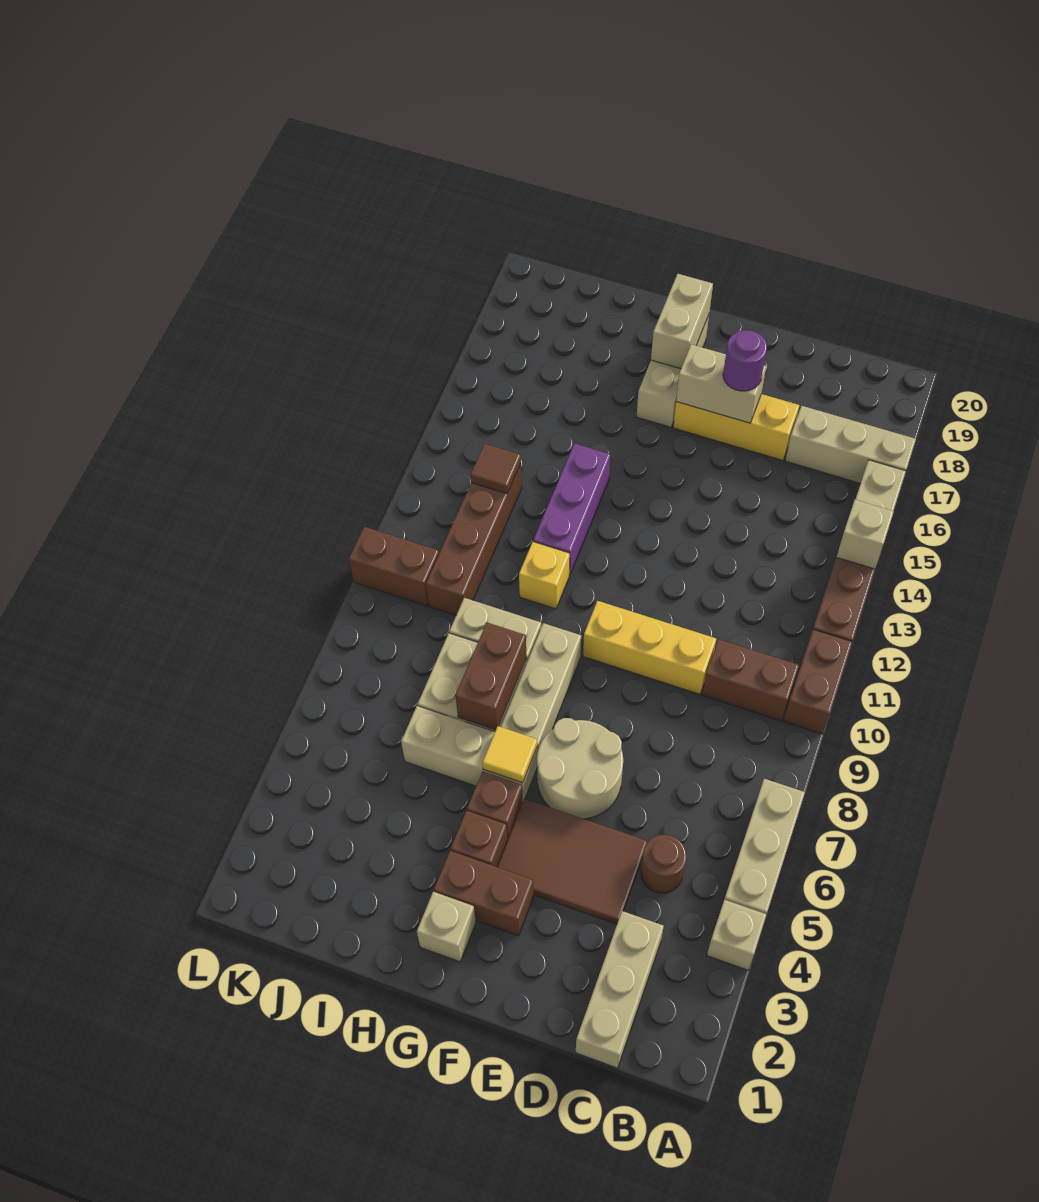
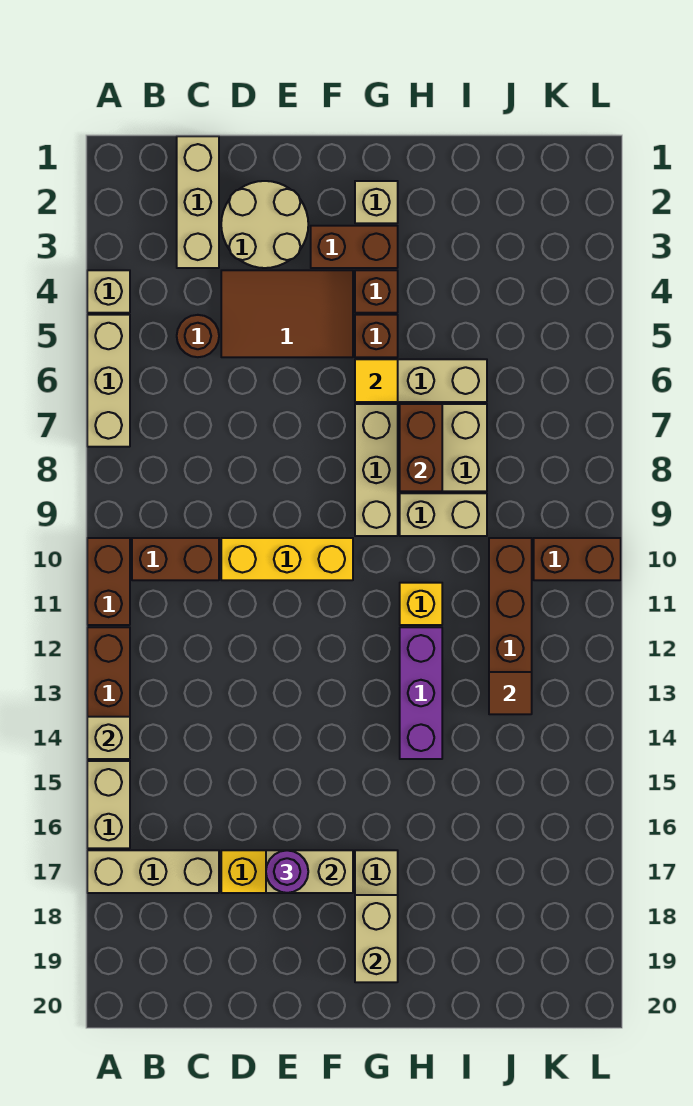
tan 2x2 round brick [537,718,623,819] -> tan 2x2 round brick moved to [221,181,308,268]

